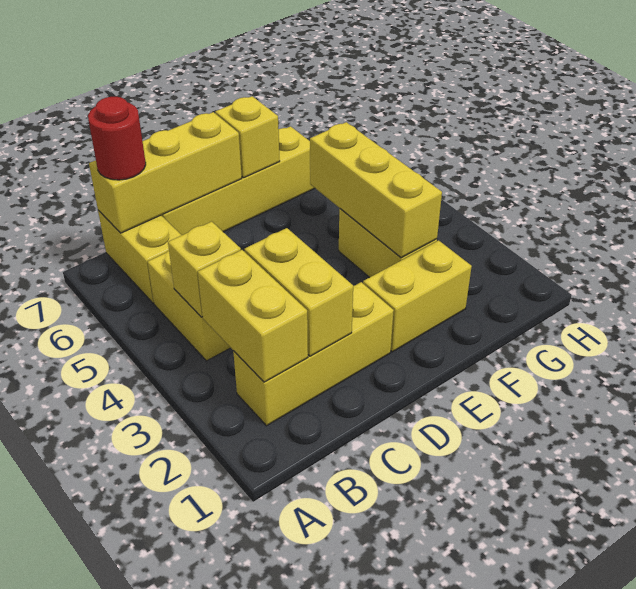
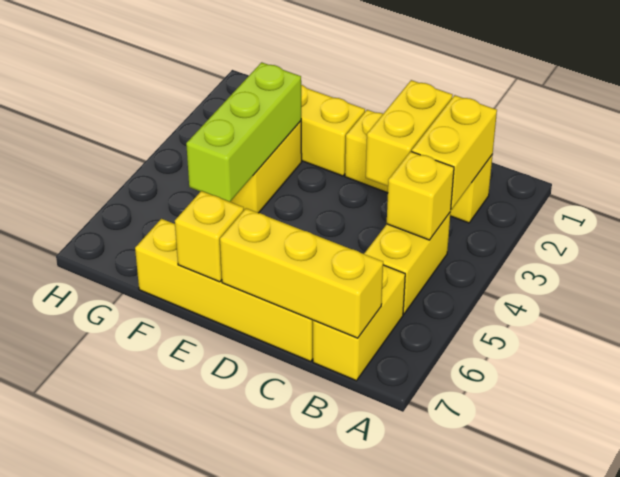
red 1x1 round brick [88,97,146,180] -> none
yellow 1x3 brick [310,122,442,258] -> lime 1x3 brick [186,62,301,202]

